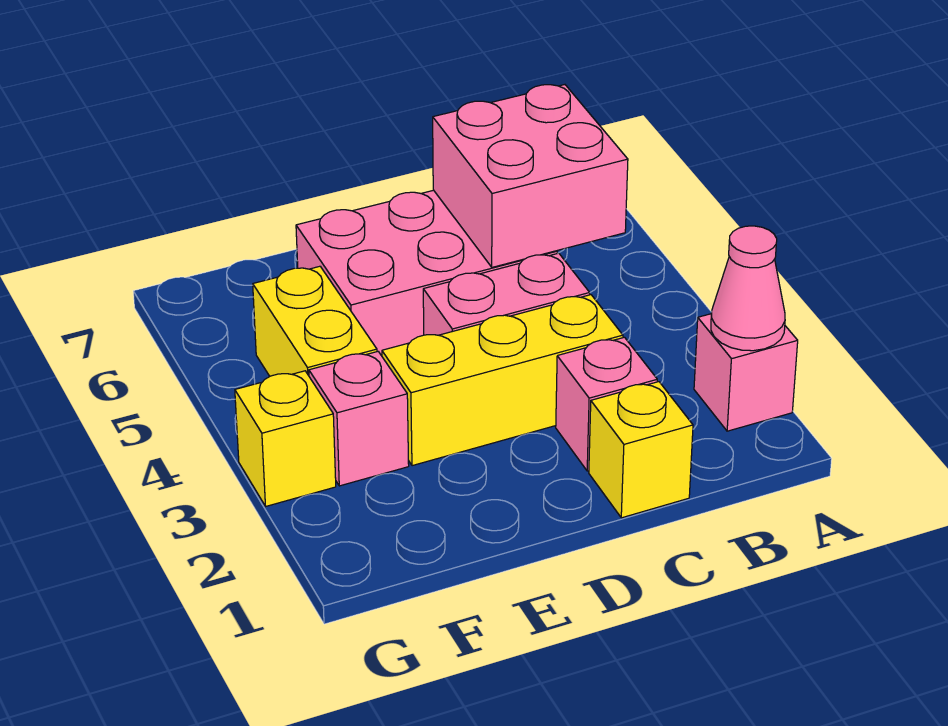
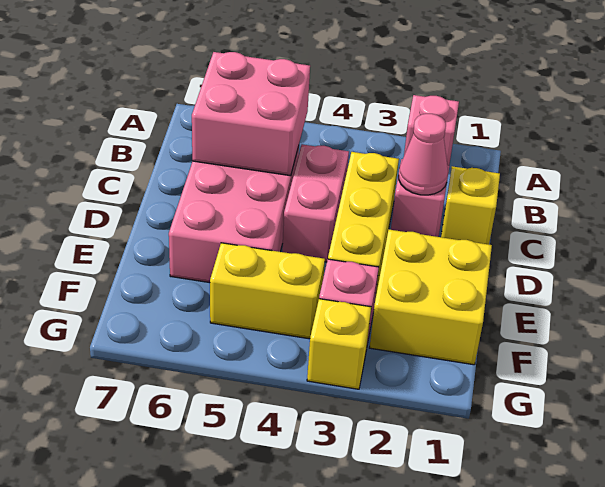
pink 1x1 cone [711,226,785,351] -> pink 1x1 cone moved to [399,114,448,195]
none -> yellow 2x2 brick [370,229,492,365]

